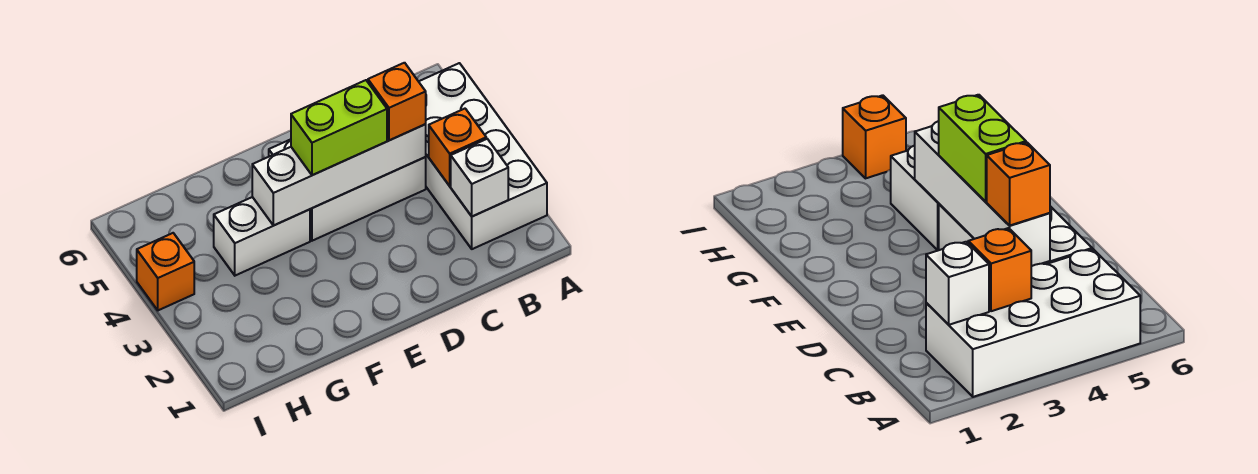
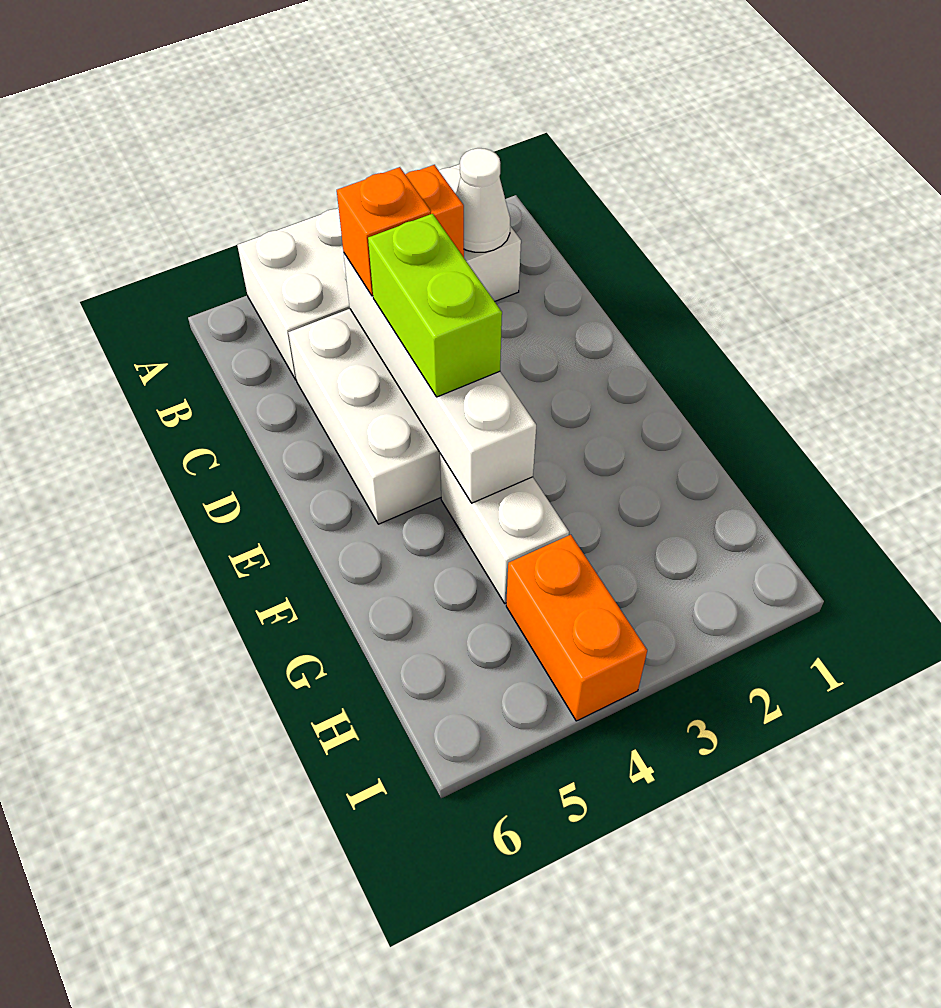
white 1x1 brick [451,139,508,216] -> white 1x1 cone [456,148,510,252]
orange 1x1 brick [137,233,194,310] -> orange 1x2 brick [506,535,647,721]

